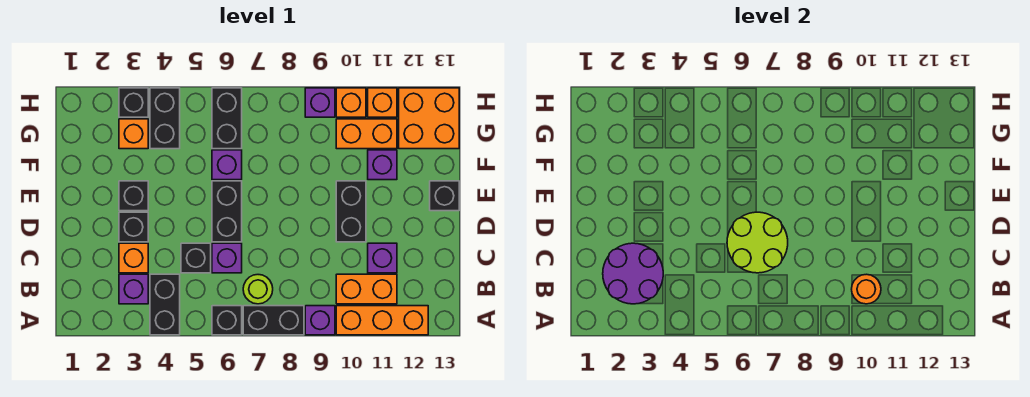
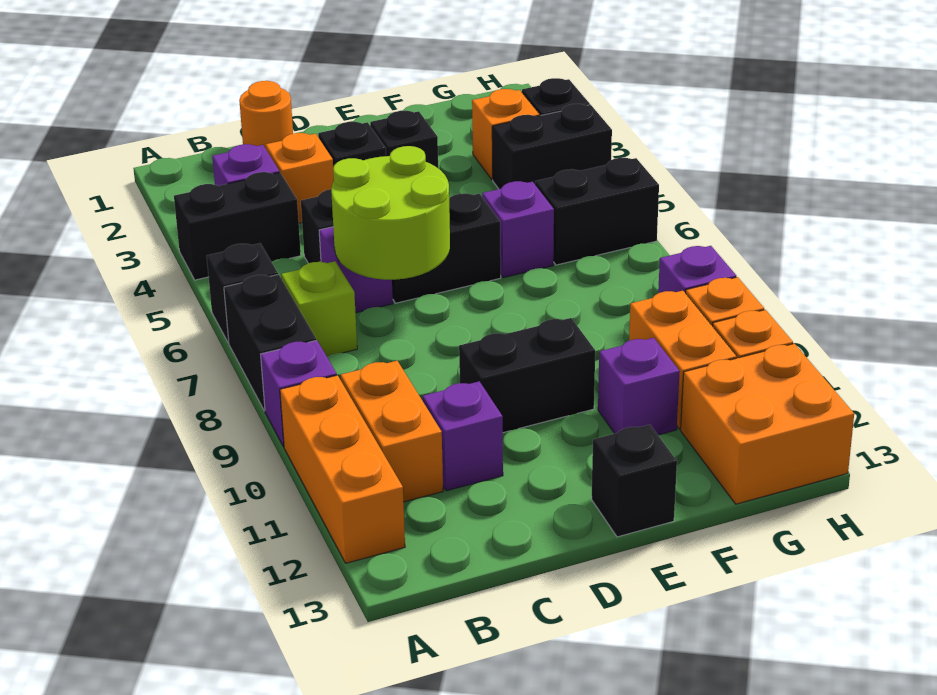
purple 2x2 round brick [603,243,663,304] -> none
lime 1x1 round brick [243,275,273,304] -> lime 1x1 brick [282,261,357,357]
orange 1x1 round brick [852,274,881,304] -> orange 1x1 round brick moved to [239,81,293,149]

